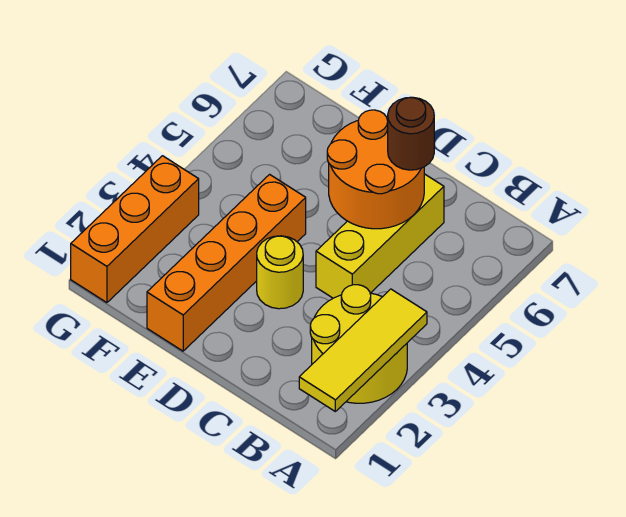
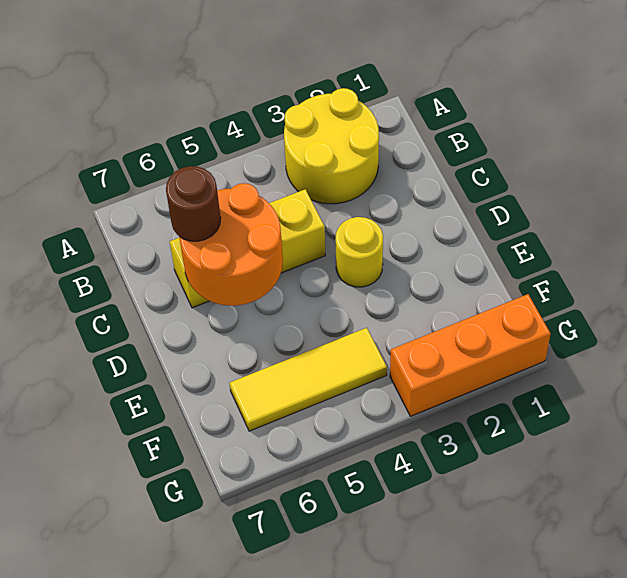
yellow 1x3 tile [299,289,427,411] -> yellow 1x3 tile moved to [230,328,387,431]
orange 1x4 brick [147,174,306,351] -> none

